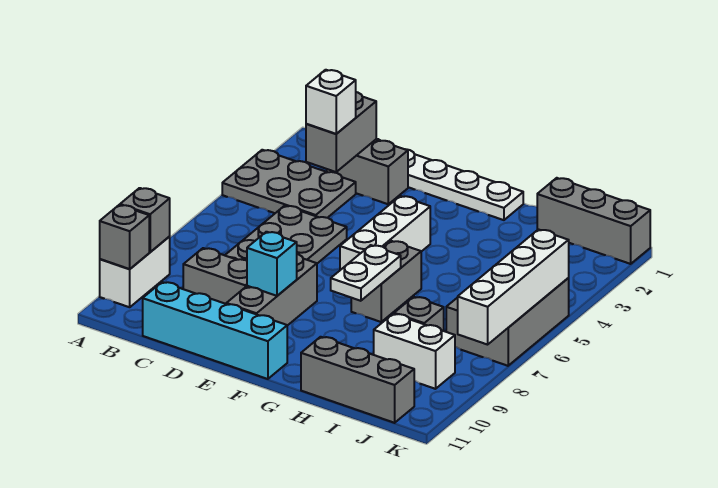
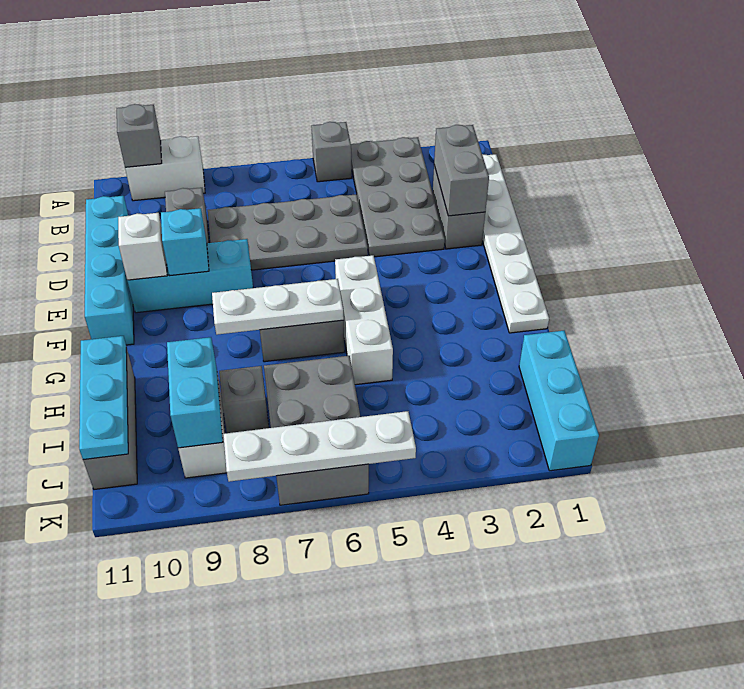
grey 2x3 plate [222,150,356,218] -> grey 2x4 plate [351,137,445,257]
grey 1x1 brick [120,188,170,252] -> grey 1x1 brick moved to [311,122,352,182]
grey 1x2 brick [306,92,376,172] -> grey 1x2 brick turned to [434,125,489,216]
white 1x1 brick [306,70,356,134] -> white 1x1 brick moved to [118,213,167,280]
grey 1x3 brick [226,254,317,326] -> cyan 1x3 brick [127,239,253,313]
white 1x3 brick [340,196,430,270] -> white 1x3 brick turned to [335,255,393,385]
white 1x2 plate [331,245,401,301] -> white 1x3 plate [212,279,344,335]
none -> cyan 1x3 plate [79,336,128,460]
grey 1x3 brick [537,178,650,264] -> cyan 1x3 brick [519,331,599,471]
none -> cyan 1x2 brick [167,337,223,448]
grey 2x3 brick [446,278,569,366] -> grey 2x3 brick turned to [264,356,369,505]
white 1x4 brick [458,230,569,345] -> white 1x4 plate [223,411,416,482]

